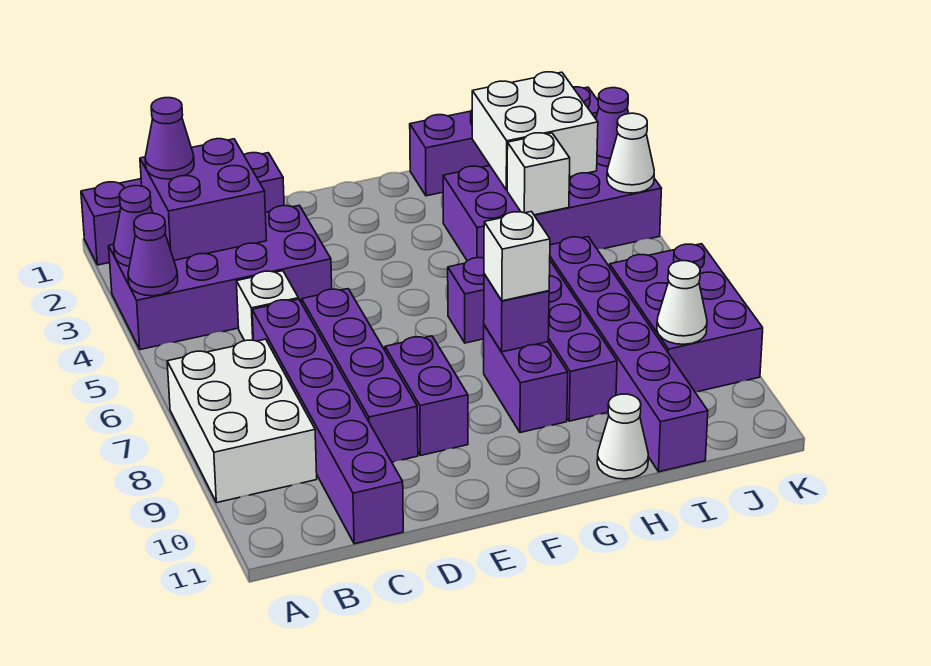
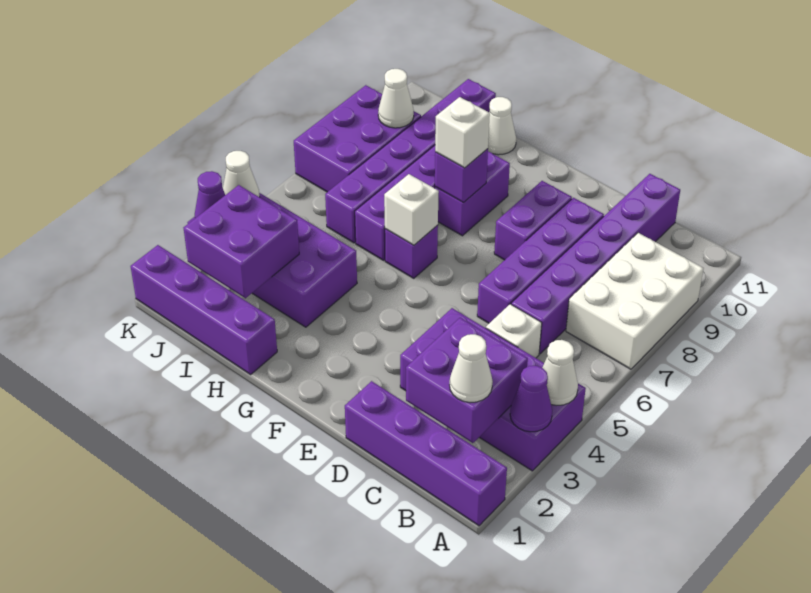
purple 1x1 cone [128,213,178,296] -> white 1x1 cone [542,340,578,405]
purple 1x1 cone [145,98,194,179] -> white 1x1 cone [450,334,493,403]
white 2x2 brick [472,72,598,190] -> purple 2x2 brick [184,185,299,298]
white 1x1 brick [507,133,570,215] -> white 1x1 brick moved to [384,174,439,245]

